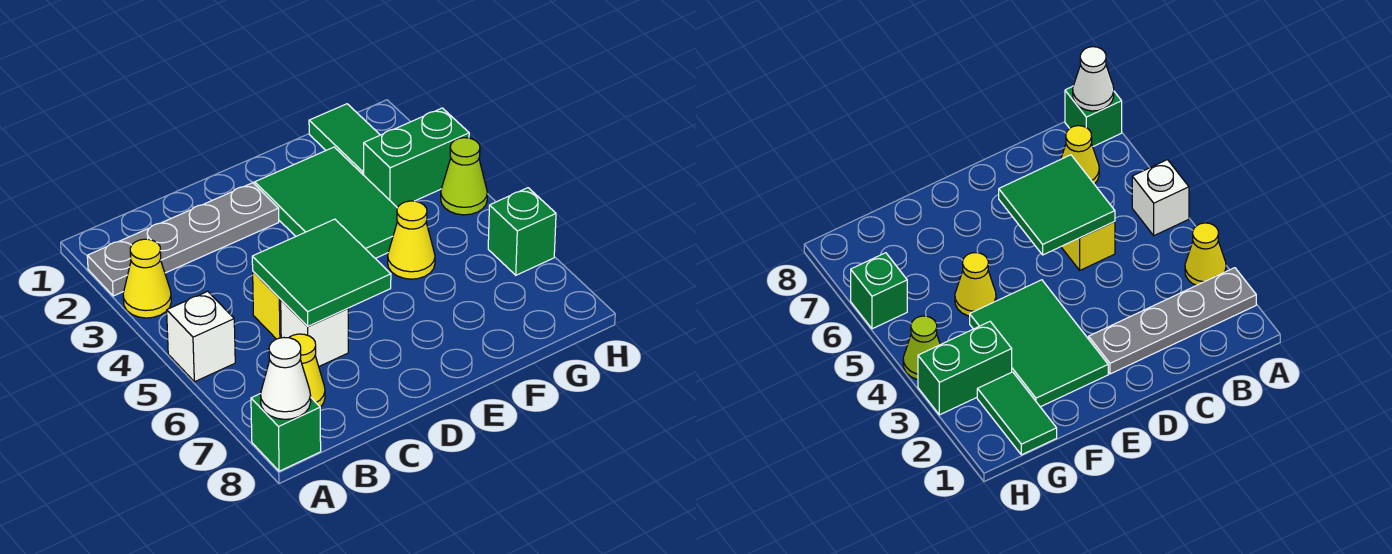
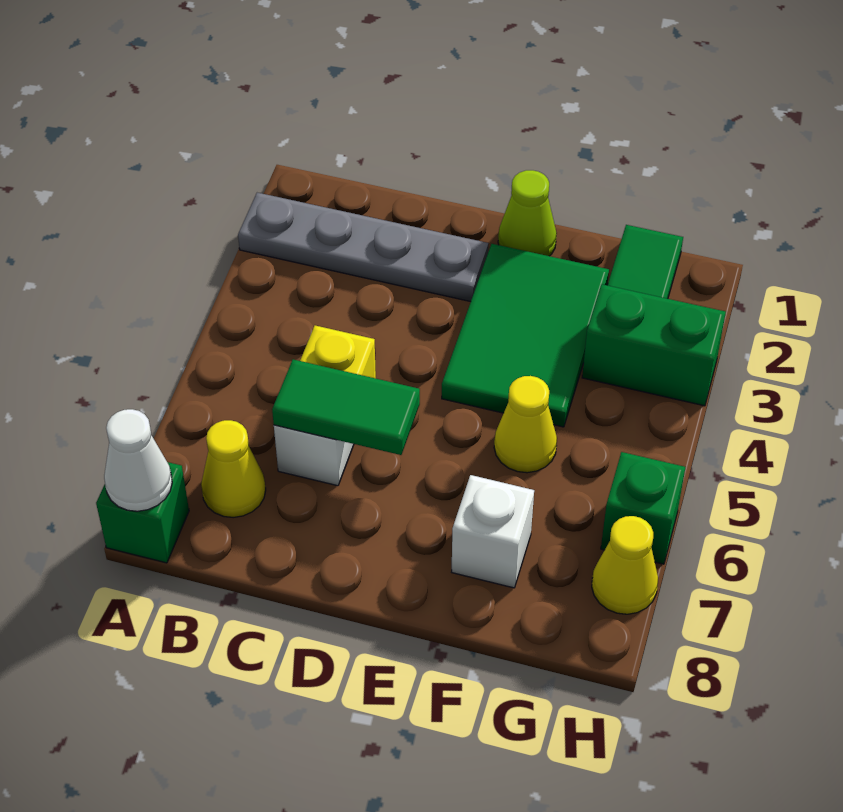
yellow 1x1 cone [123,239,171,318] -> yellow 1x1 cone moved to [592,516,658,614]
white 1x1 brick [167,291,235,382] -> white 1x1 brick moved to [452,475,534,588]
green 2x2 tile [252,219,391,326] -> green 1x2 tile [272,359,420,455]
lime 1x1 cone [441,138,487,215] -> lime 1x1 cone moved to [498,170,557,256]

